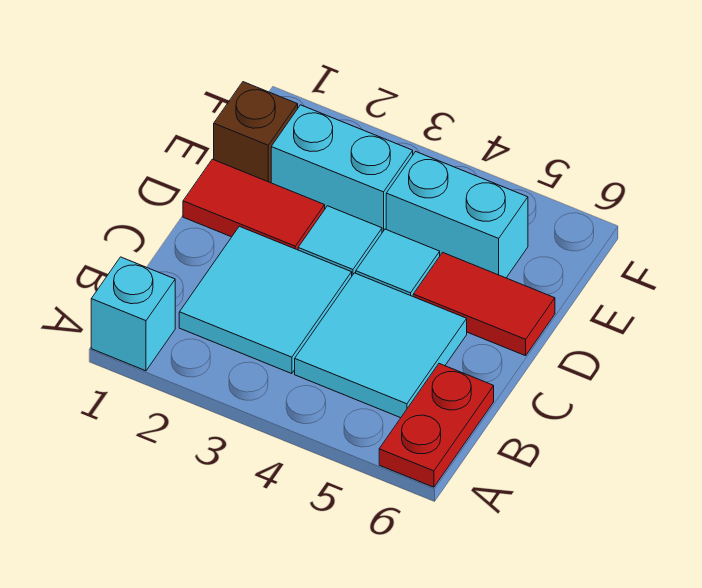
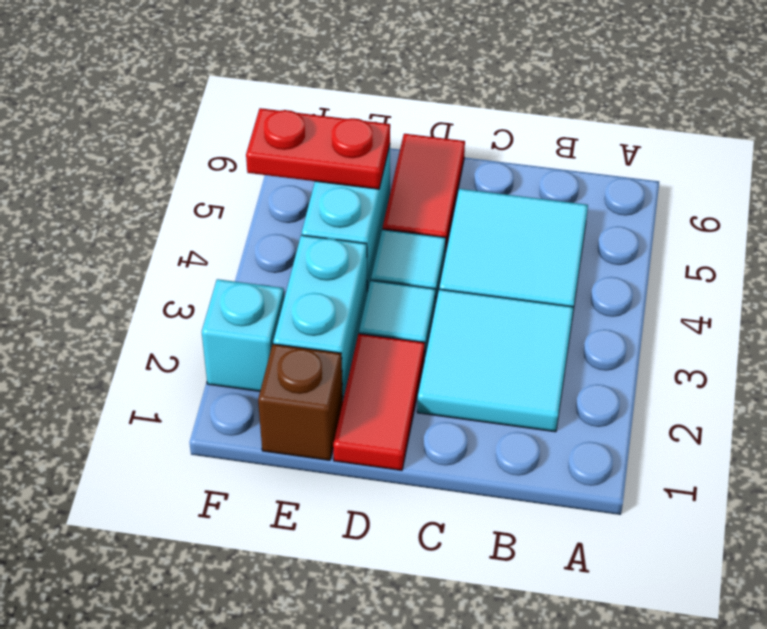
cyan 1x1 brick [91,257,175,371] -> cyan 1x1 brick moved to [202,279,284,391]
red 1x2 plate [379,364,494,487] -> red 1x2 plate moved to [246,108,390,189]

